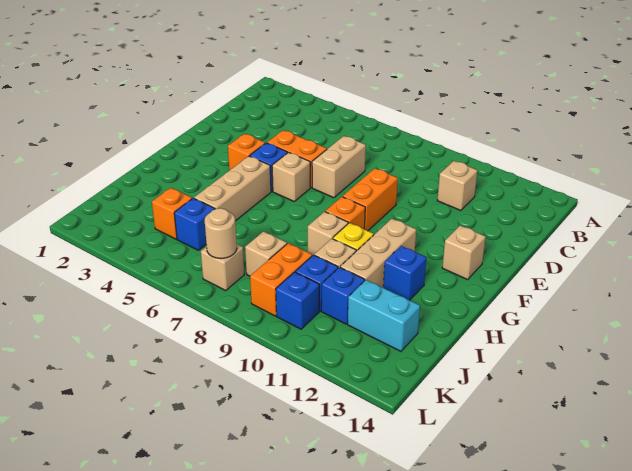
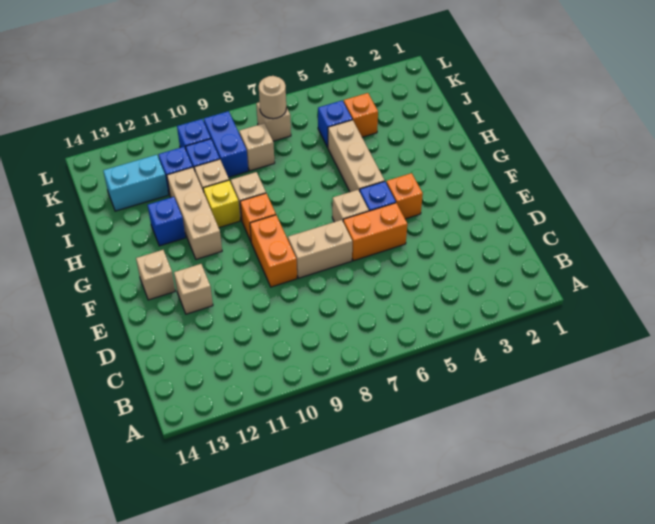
tan 1x1 brick [437,161,478,211] -> tan 1x1 brick moved to [174,264,213,314]
tan 1x2 brick [312,136,366,198] -> tan 1x2 brick turned to [288,220,352,278]
orange 1x2 brick [250,243,312,316] -> blue 1x2 brick [204,111,248,177]

